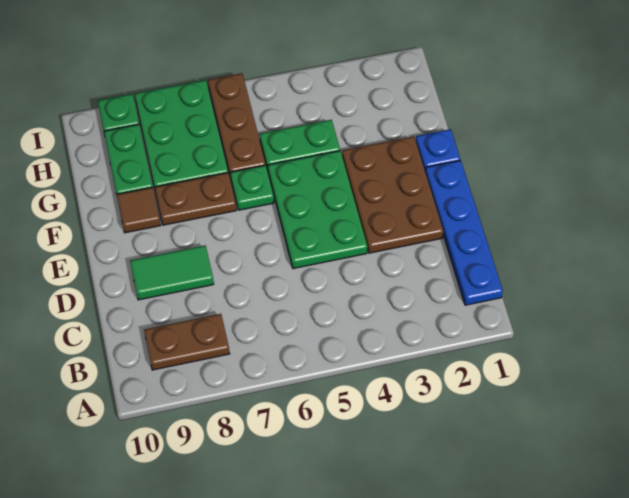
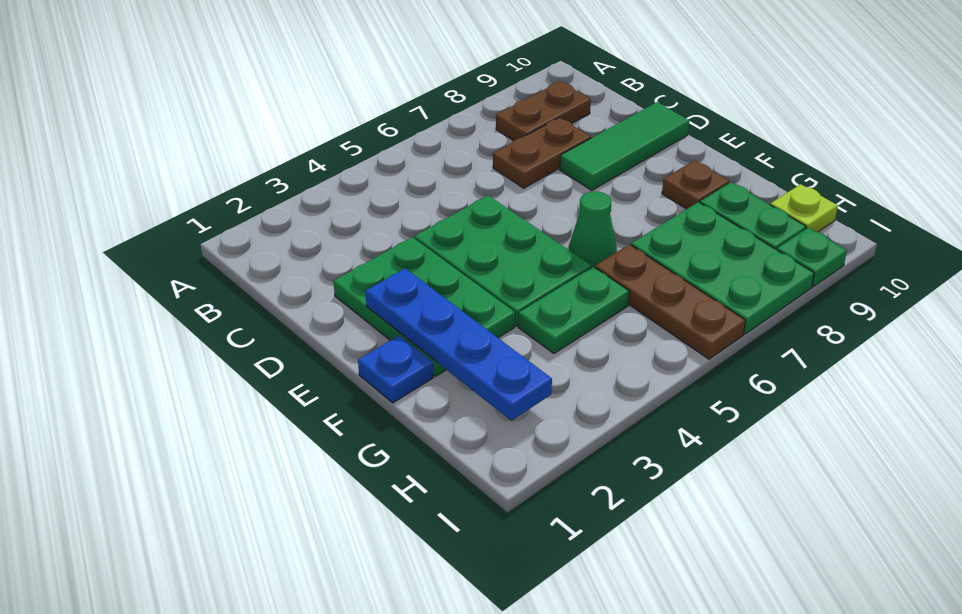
blue 1x4 plate [425,160,503,305] -> blue 1x4 plate moved to [365,269,552,421]
brown 2x3 plate [342,136,443,253] -> green 2x3 plate [333,237,515,376]
green 1x2 tile [130,246,214,300] -> green 1x3 tile [560,102,689,190]
green 1x1 plate [230,165,274,210] -> green 1x1 cone [569,191,617,267]
brown 1x2 plate [155,173,236,225] -> brown 1x2 plate moved to [493,118,591,188]
brown 1x1 tile [117,187,161,233] -> brown 1x1 plate [662,160,729,209]
none -> lime 1x1 plate [770,184,838,232]

